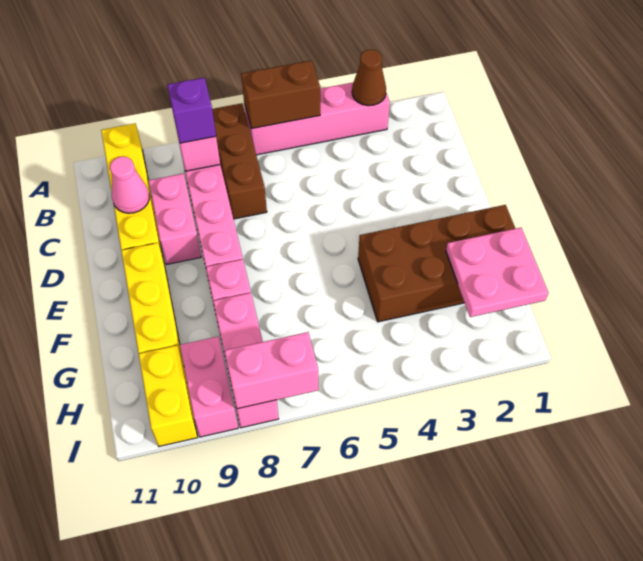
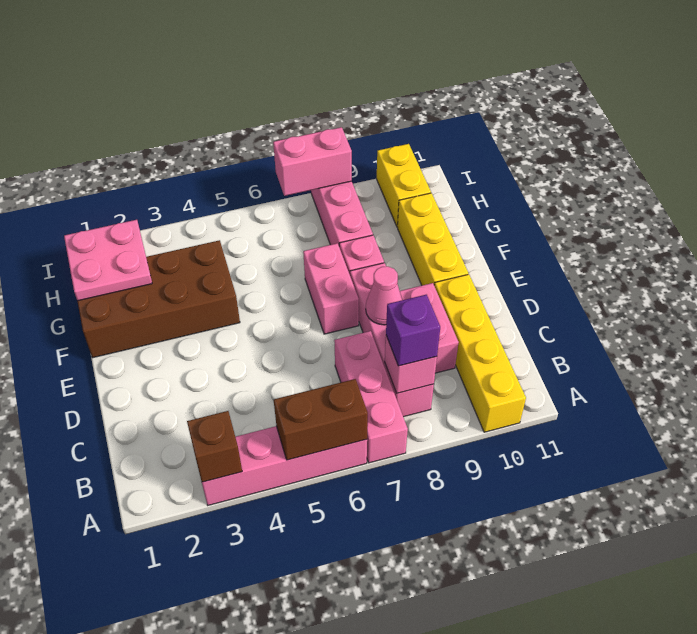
brown 1x1 cone [352,50,386,106] -> brown 1x1 brick [187,411,242,482]
brown 1x3 brick [212,103,267,219] -> pink 1x3 brick [334,331,408,463]
pink 1x1 cone [110,157,149,213] -> pink 1x1 cone moved to [366,266,402,325]
pink 1x2 brick [180,336,238,437] -> pink 1x2 brick moved to [303,243,359,334]

